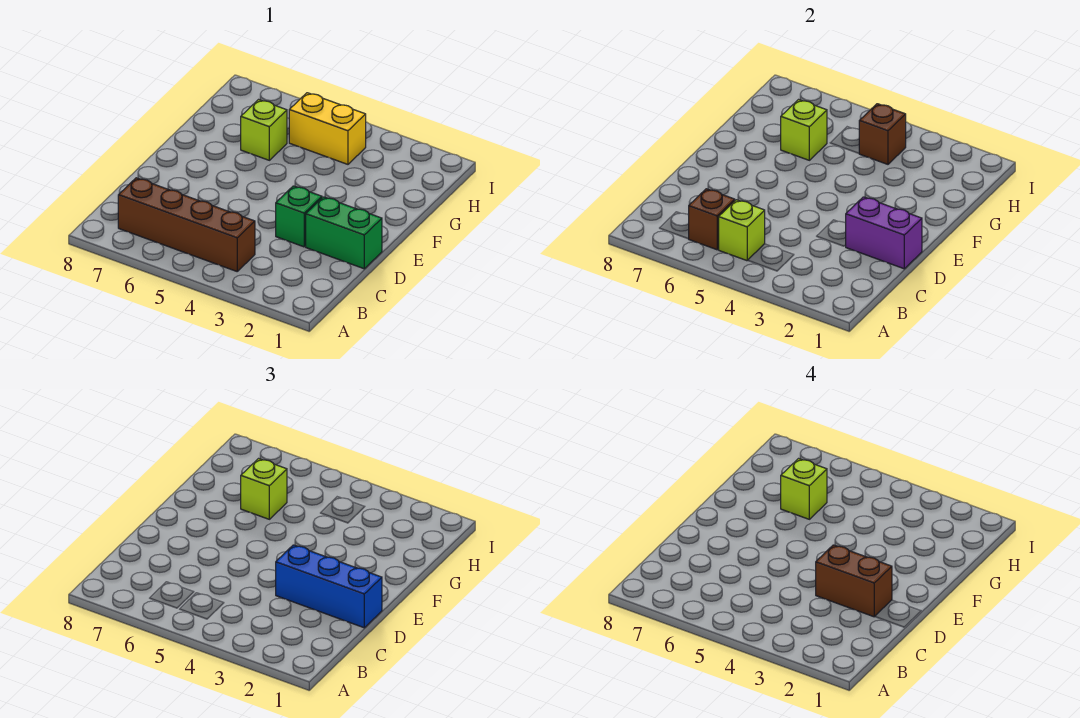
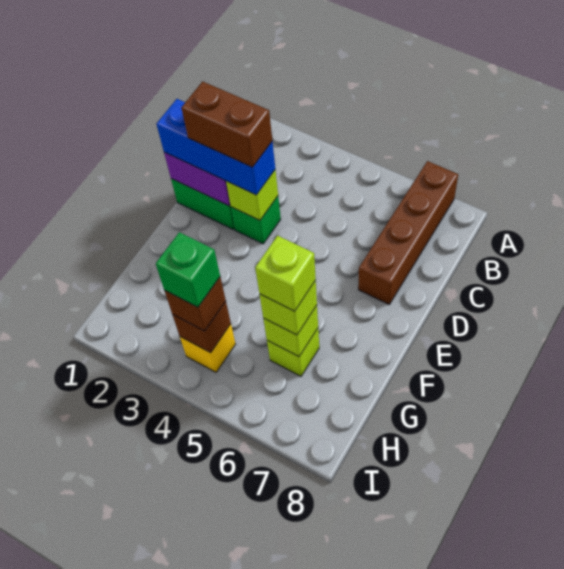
brown 1x4 brick [118,178,255,271] -> brown 1x4 brick turned to [358,161,458,304]
lime 1x1 brick [719,200,765,261] -> lime 1x1 brick moved to [226,170,278,220]
brown 1x1 brick [689,189,735,250] -> brown 1x1 brick moved to [164,277,226,331]
yellow 1x2 brick [289,93,366,164] -> yellow 1x1 brick [180,324,235,372]
none -> green 1x1 brick [156,232,220,307]

